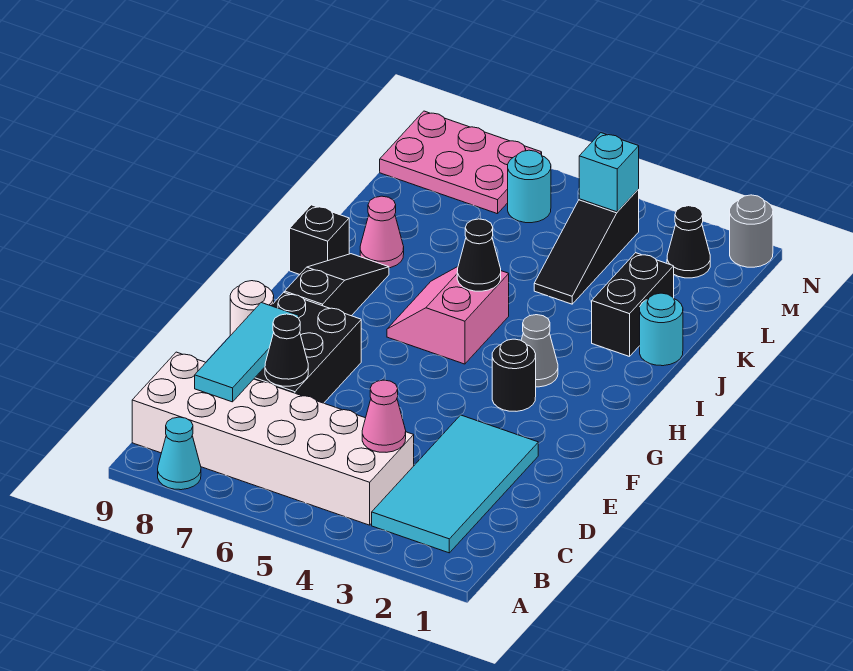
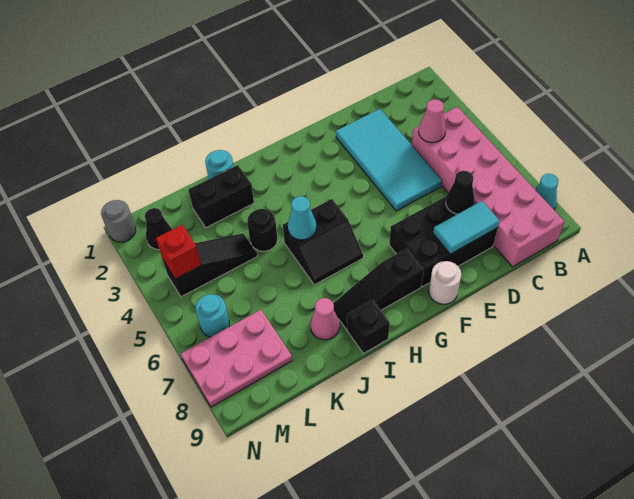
cyan 2x4 tile [372,415,538,553] -> cyan 2x4 tile turned to [336,109,442,211]
white 2x6 brick [132,352,414,525] -> pink 2x6 brick [412,107,565,267]
cyan 1x3 tile [195,302,299,402] -> cyan 1x2 tile [433,201,500,254]
black 1x1 round brick [492,339,536,411] -> black 1x1 round brick moved to [247,209,278,251]
grey 1x1 cone [521,315,558,387] -> none
pink 2x2 slope [387,267,509,364] -> black 2x2 slope [283,199,363,285]
black 1x1 cone [457,219,501,291] -> cyan 1x1 cone [288,196,316,240]
cyan 1x1 brick [579,133,639,212] -> red 1x1 brick [156,225,201,279]
pink 2x3 plate [380,111,542,214] -> pink 2x3 plate turned to [181,310,292,407]

